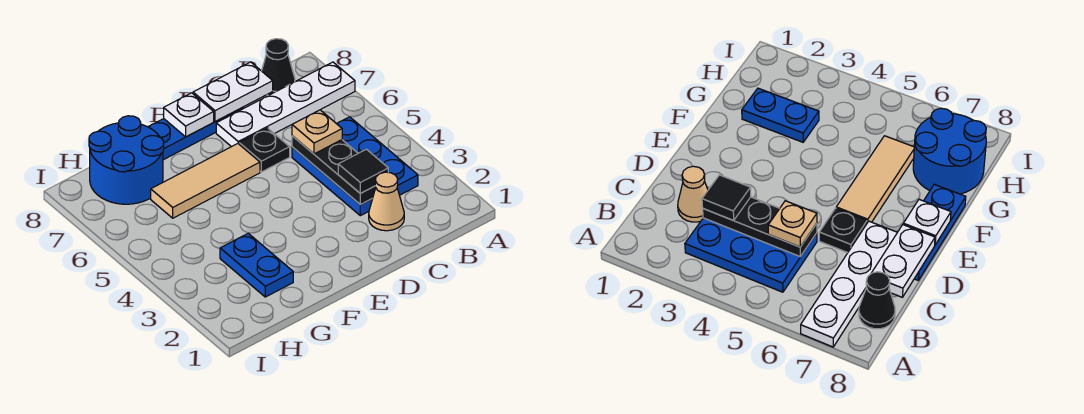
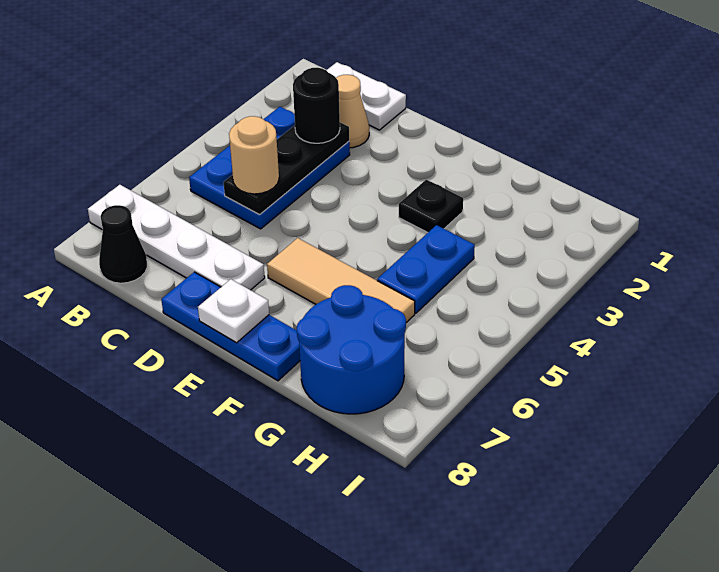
black 1x1 tile [338,149,388,193] -> black 1x1 round brick [293,68,340,143]
tan 1x1 plate [292,110,342,154] -> tan 1x1 round brick [229,116,279,194]
white 1x2 plate [193,62,273,122] -> white 1x2 plate moved to [326,62,406,130]
black 1x1 plate [239,128,290,172] -> black 1x1 plate moved to [399,180,463,233]
blue 1x2 plate [220,233,293,297] -> blue 1x2 plate moved to [377,225,475,313]

